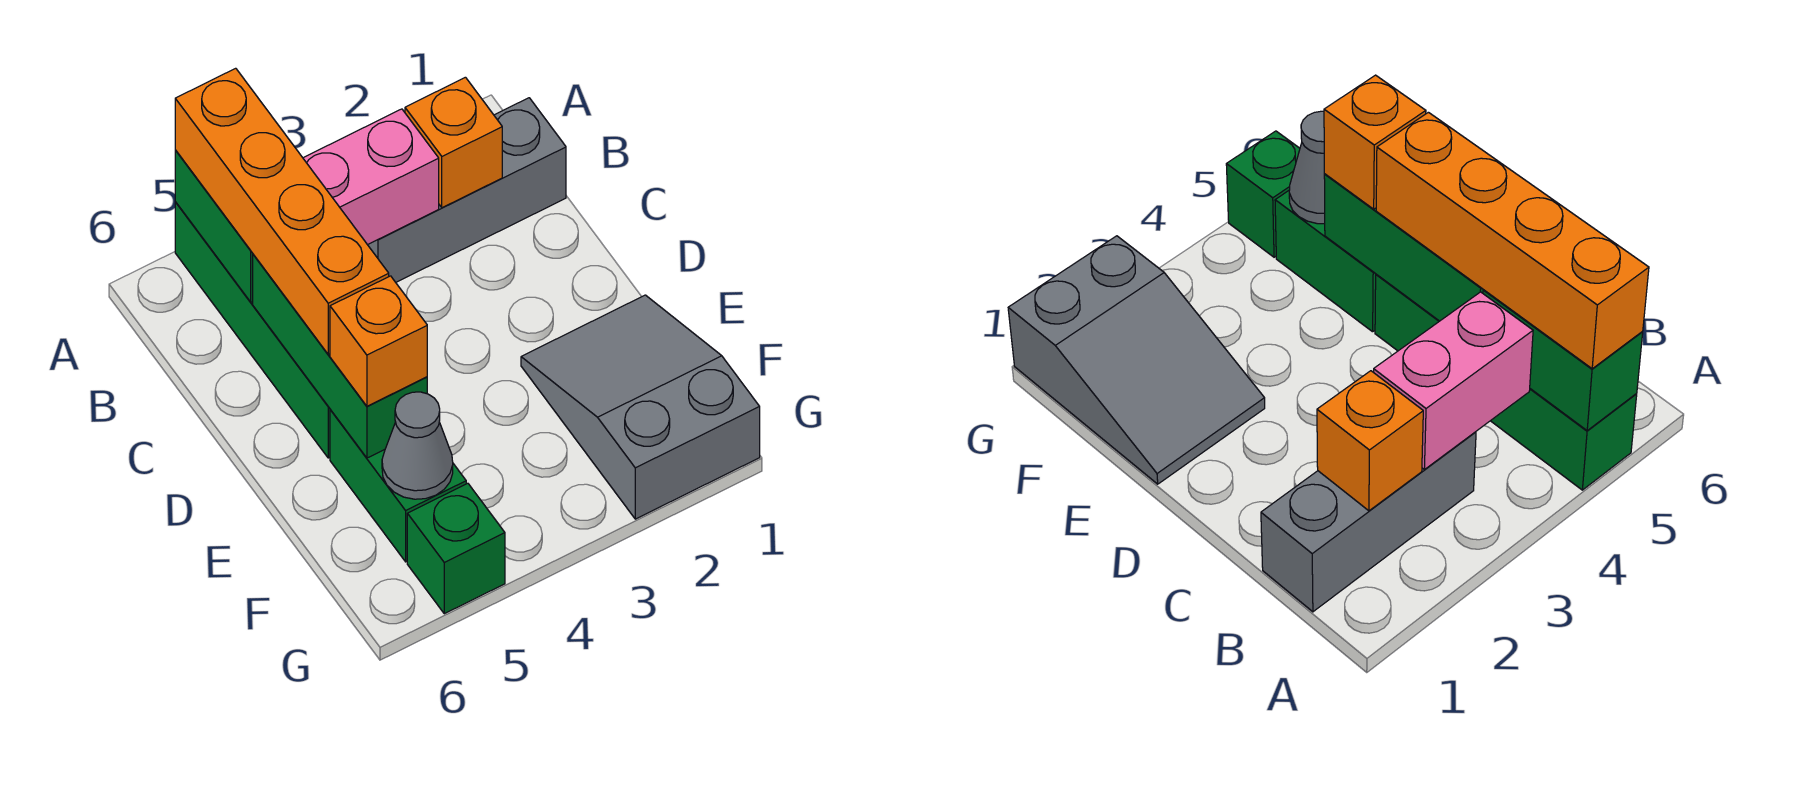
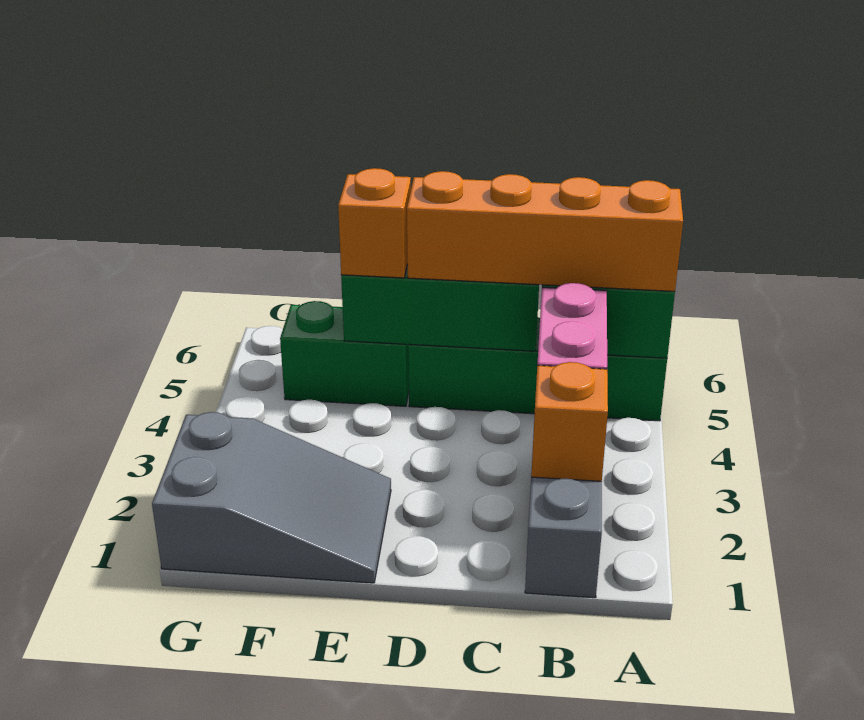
grey 1x1 cone [382,392,453,499] -> none
green 1x1 brick [407,483,505,614] -> none

